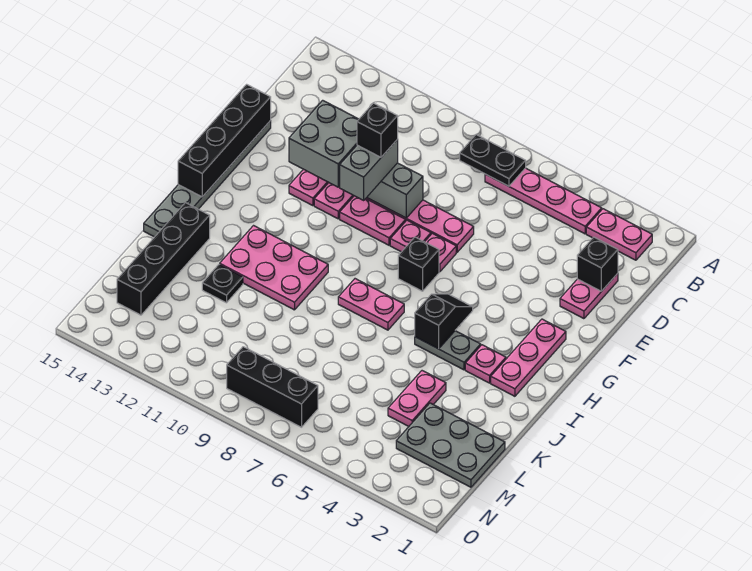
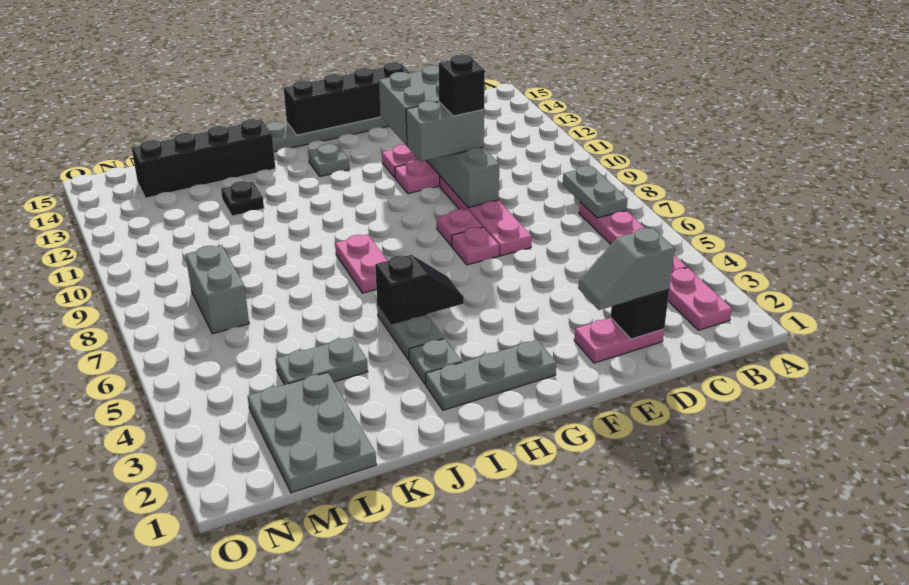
black 1x2 plate [460,135,526,186] -> grey 1x2 plate [563,166,628,218]
none -> grey 1x2 slope [578,228,675,310]
pink 1x2 plate [340,196,406,245] -> none
pink 1x3 plate [491,319,566,396] -> grey 1x3 plate [426,340,556,410]
black 1x1 brick [398,237,439,291] -> none
none -> grey 1x1 plate [308,144,349,177]
pink 1x1 plate [465,345,506,383] -> grey 1x1 plate [409,338,462,385]
pink 2x3 plate [220,226,328,310] -> none
pink 1x2 plate [388,371,446,426] -> grey 1x2 plate [276,337,368,385]
none -> grey 1x2 brick [186,245,249,334]
black 1x3 brick [227,347,318,427] -> none

